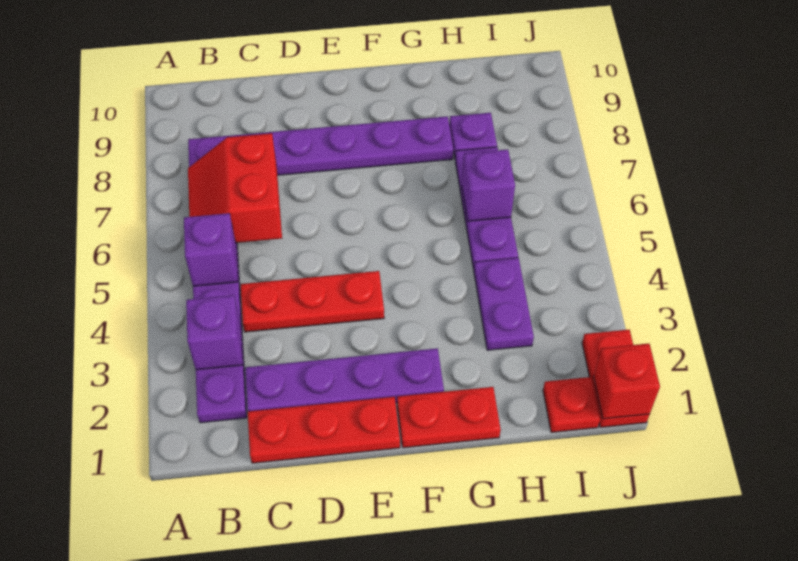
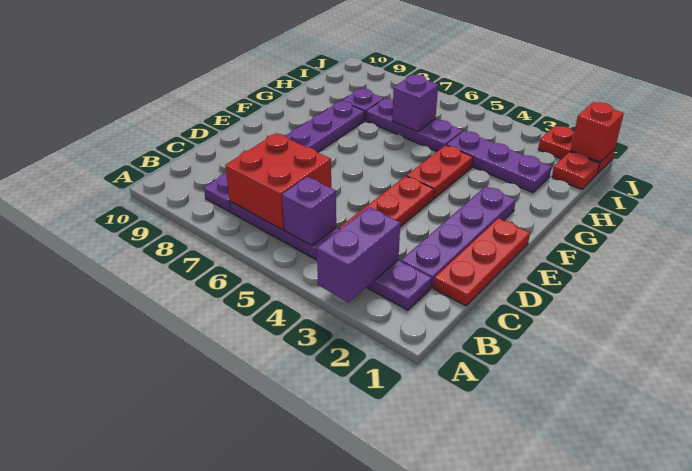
purple 1x1 brick [186,295,242,370] -> purple 1x2 brick [317,207,400,303]
red 2x2 slope [188,133,282,243] -> red 2x2 brick [225,133,331,230]
red 1x2 plate [397,387,501,448] -> red 1x2 plate moved to [407,145,473,199]
purple 1x2 plate [474,258,534,350] -> purple 1x3 plate [447,131,552,193]

